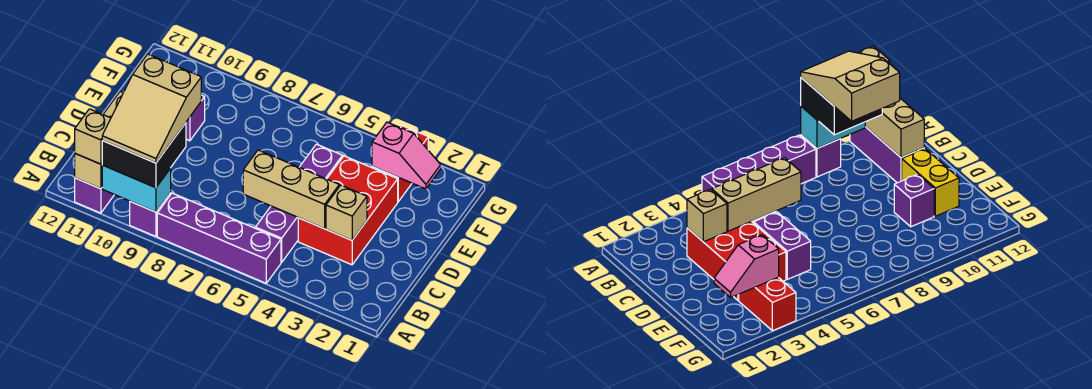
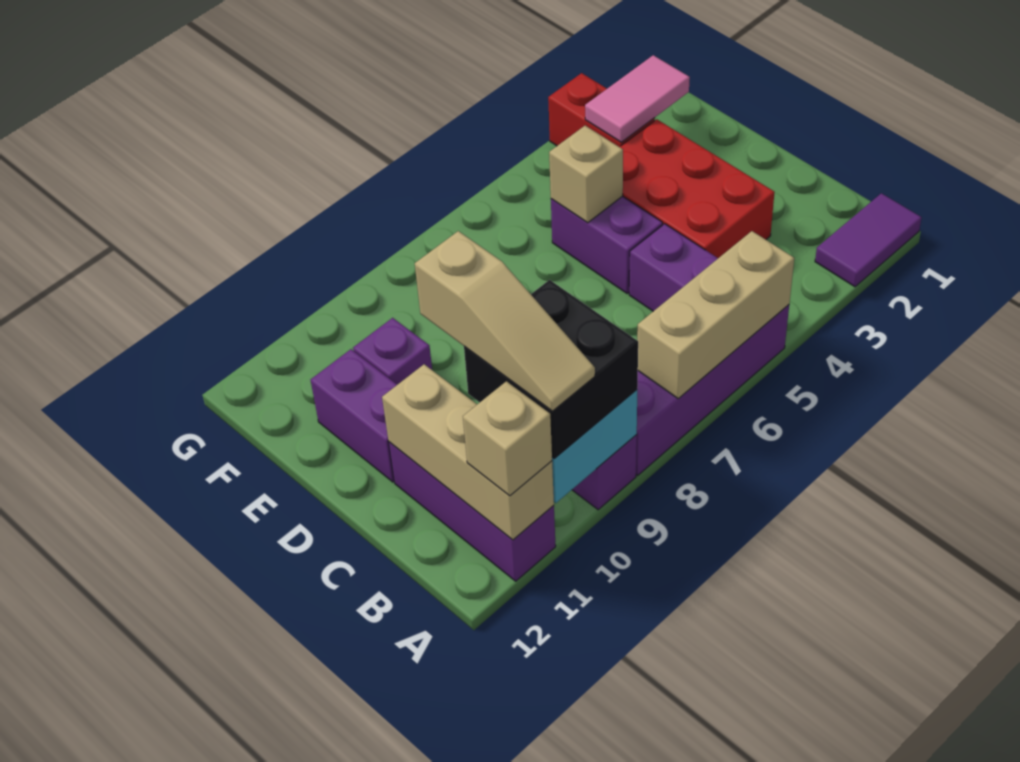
none -> purple 1x2 tile [815,193,922,287]
tan 2x3 slope [102,54,201,163] -> tan 1x3 slope [415,231,595,411]
tan 1x1 brick [326,185,367,240] -> tan 1x1 brick moved to [549,126,623,223]
tan 1x3 brick [243,150,339,229] -> tan 1x3 brick moved to [637,231,794,398]
yellow 1x2 brick [902,149,959,216] -> purple 1x2 brick [311,349,397,482]
pink 1x2 slope [372,122,441,189] -> pink 1x2 tile [585,55,690,142]

